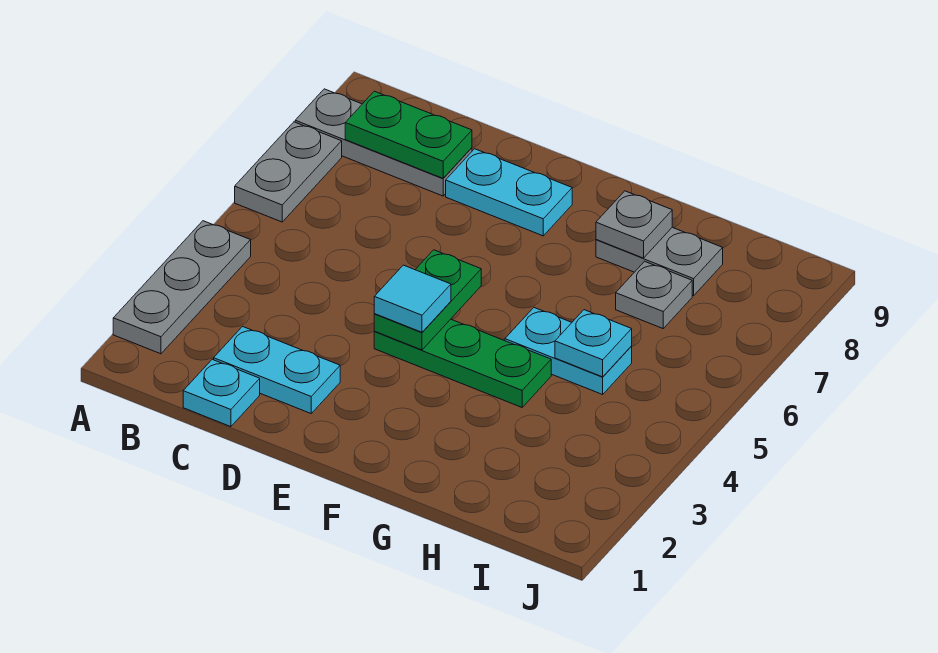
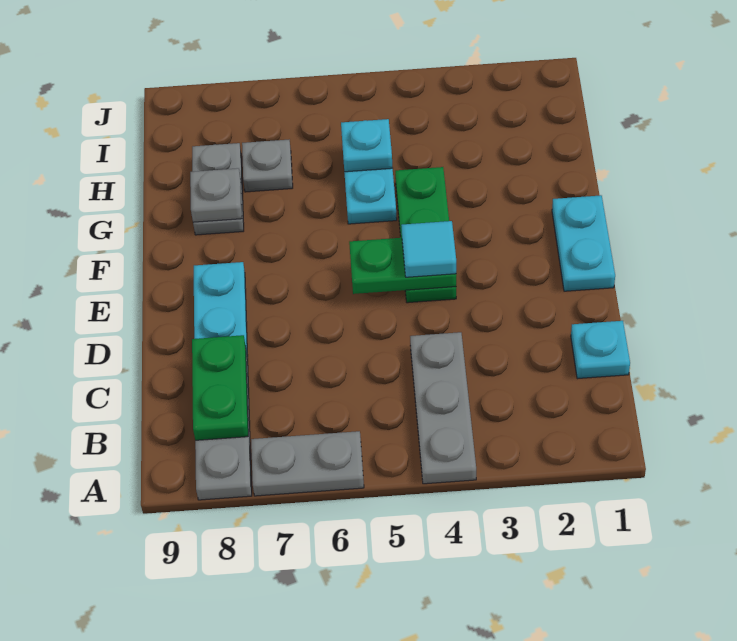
grey 1x3 plate [113,221,251,354] -> grey 1x3 plate turned to [410,332,476,484]
cyan 1x2 plate [214,327,340,413] -> cyan 1x2 plate moved to [552,195,615,291]

